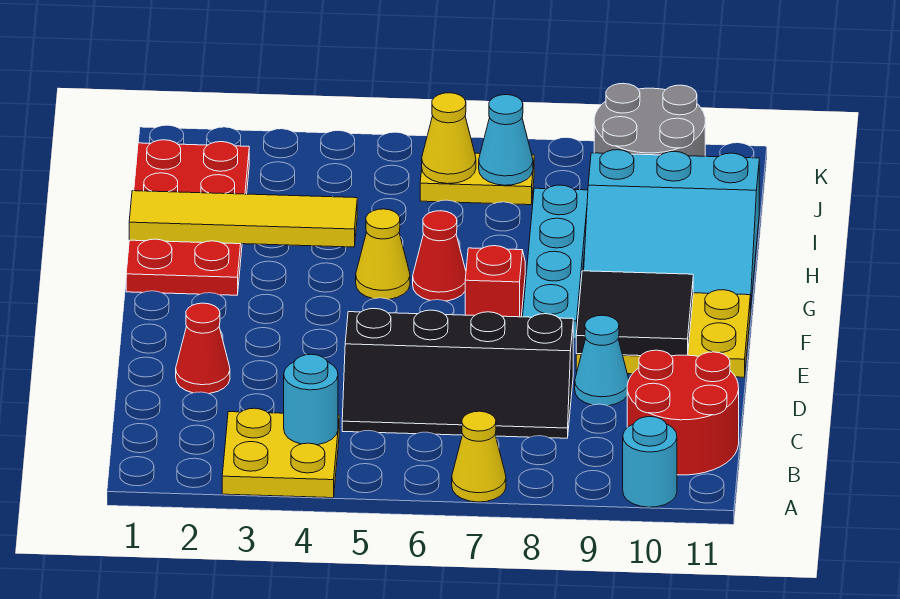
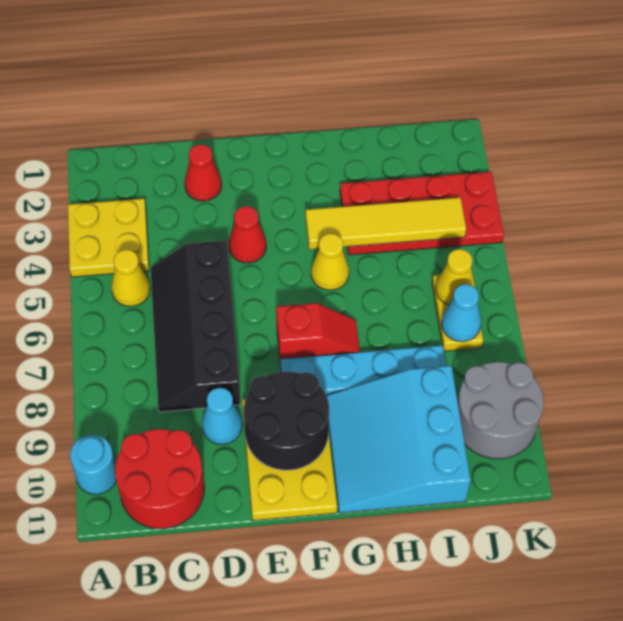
yellow 1x1 cone [452,411,506,502] -> yellow 1x1 cone moved to [111,250,150,306]
cyan 1x1 round brick [284,354,338,445] -> none
black 2x2 tile [576,271,693,356] -> black 2x2 round brick [244,372,329,470]
red 2x4 plate [126,140,249,295] -> red 2x4 plate moved to [340,172,504,255]
red 1x1 cone [413,211,466,301] -> red 1x1 cone moved to [229,206,266,263]
yellow 1x4 tile [129,191,357,247] -> yellow 1x4 tile turned to [306,198,466,249]

